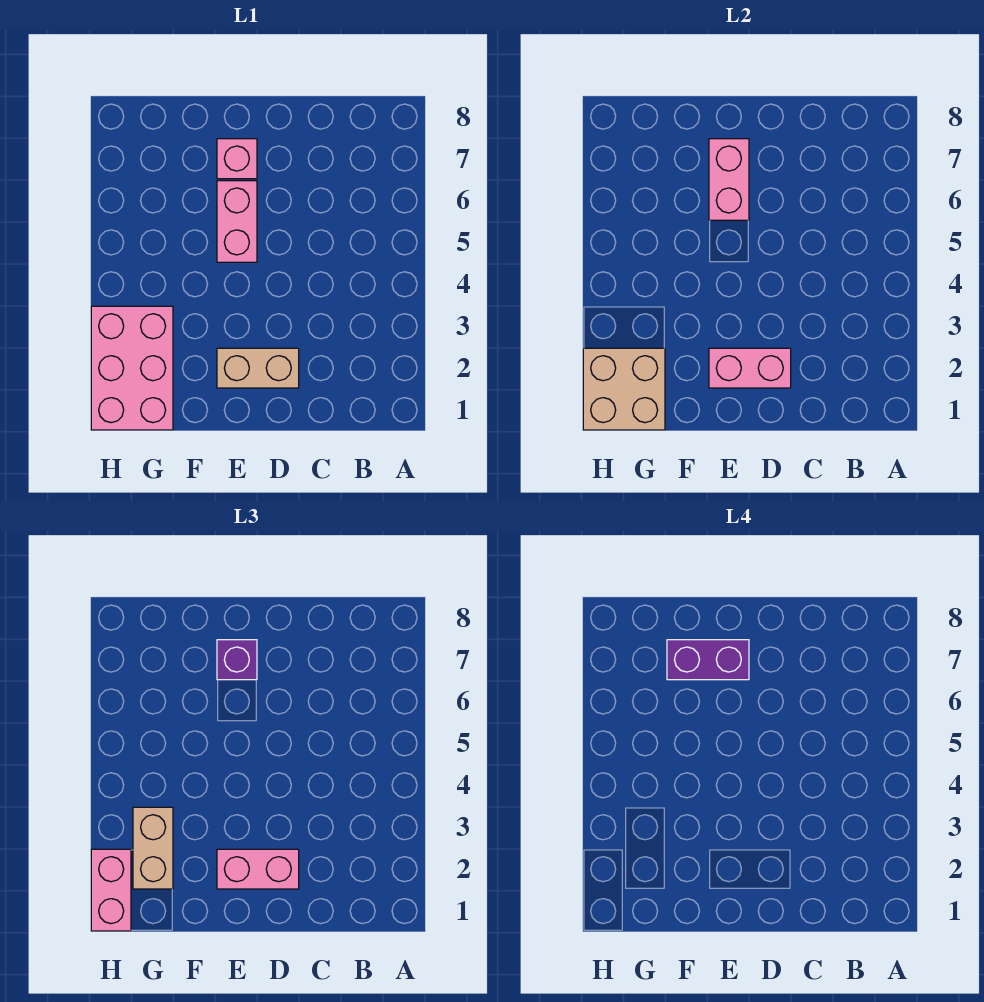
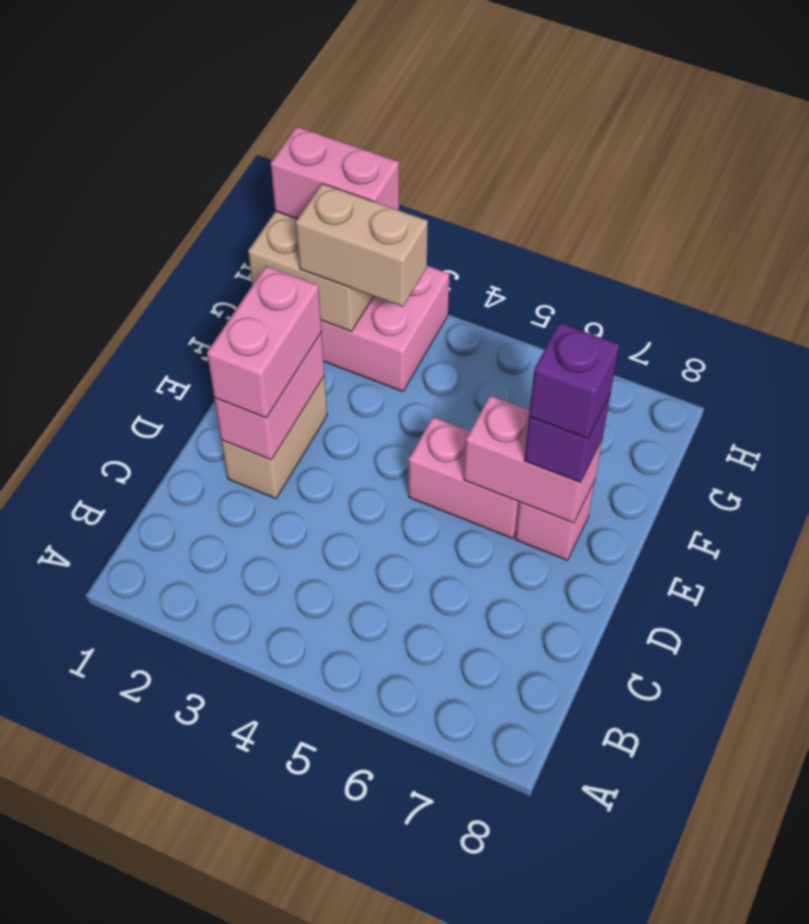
purple 1x2 brick [667,640,749,680] -> purple 1x1 brick [529,323,619,439]

